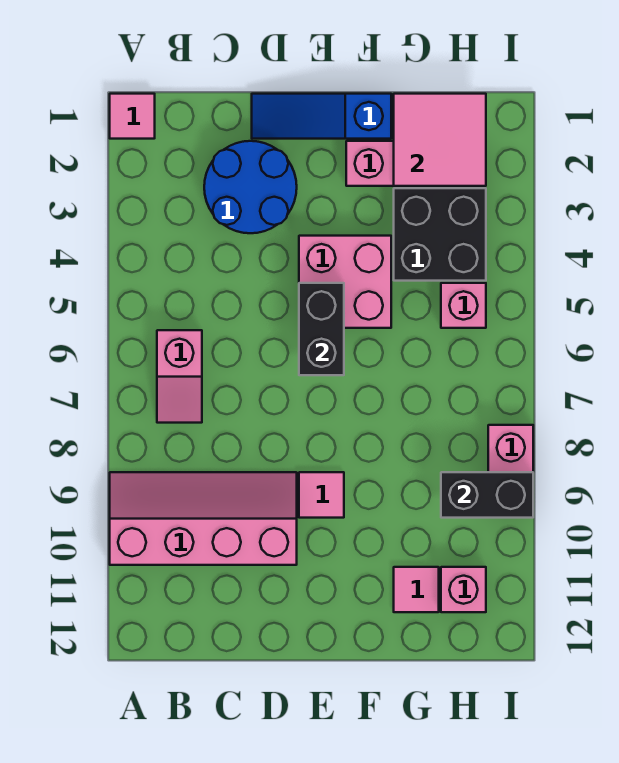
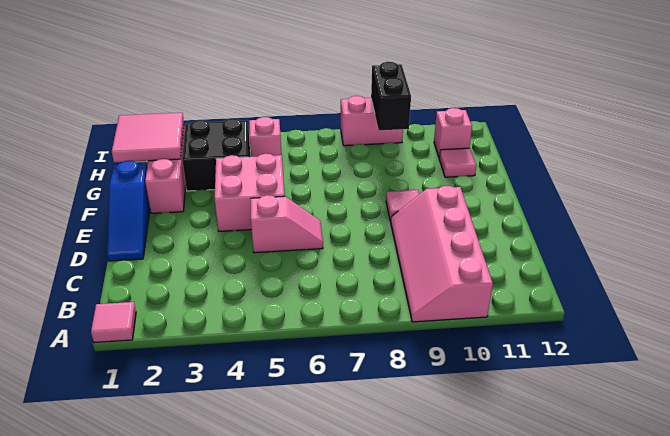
pink 1x2 slope [157,330,202,423] -> pink 1x2 slope moved to [250,195,323,253]
blue 2x2 round brick [204,141,297,233] -> none
black 1x2 brick [299,283,344,375] -> none

